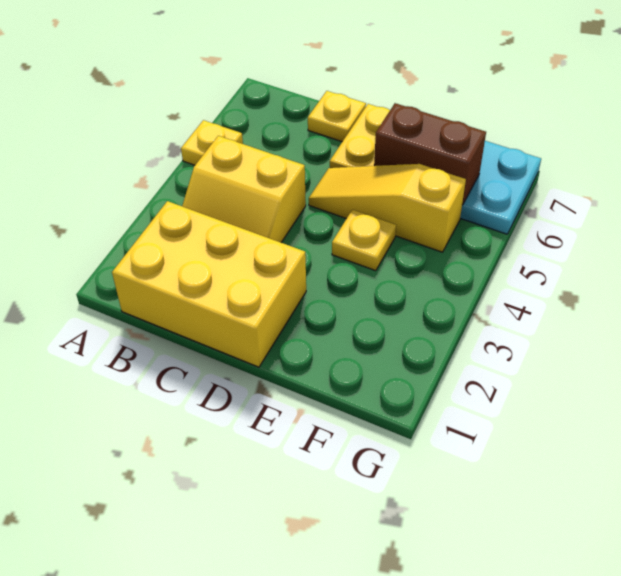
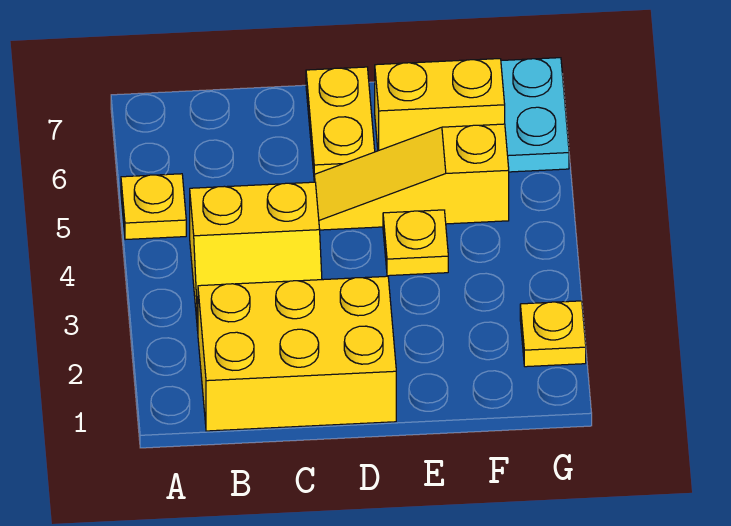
yellow 1x1 plate [308,91,366,142] -> yellow 1x1 plate moved to [520,301,586,367]
brown 1x2 brick [374,103,486,205] -> yellow 1x2 brick [375,59,505,151]

